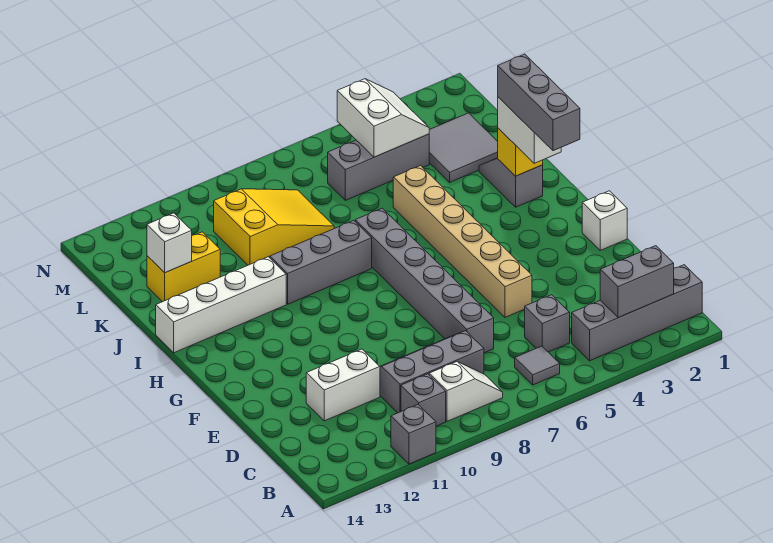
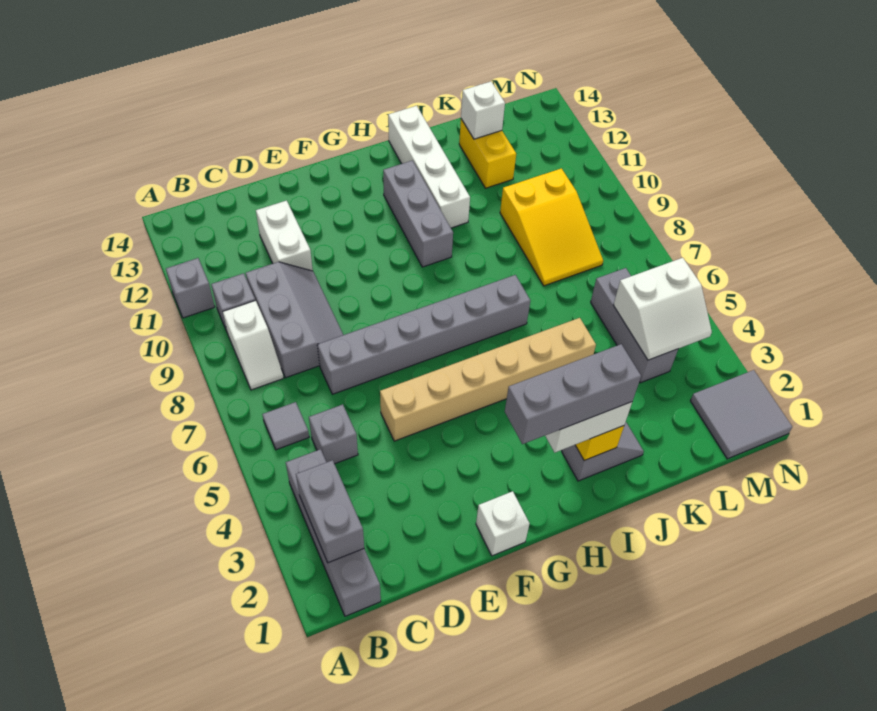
grey 1x3 brick [270,220,372,304] -> grey 1x3 brick moved to [383,161,453,267]
grey 2x2 tile [429,113,498,182] -> grey 2x2 tile moved to [690,370,792,459]

